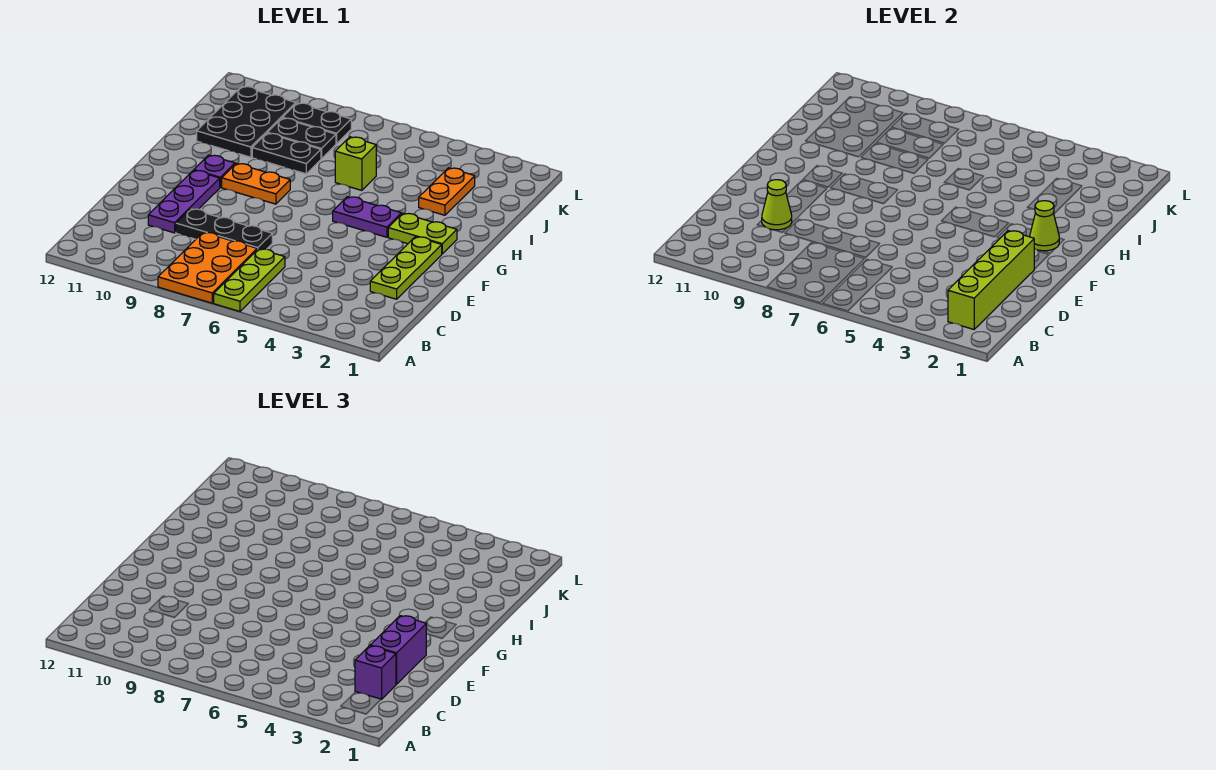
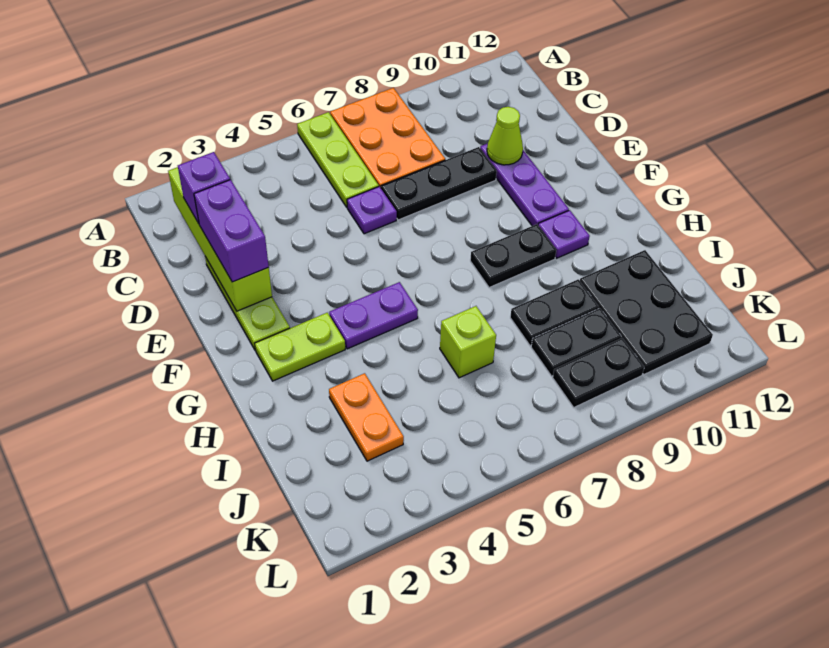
none -> purple 1x1 plate [347,186,397,234]
lime 1x1 cone [1030,201,1059,251] -> none
orange 1x2 plate [222,163,290,204] -> black 1x2 plate [470,224,556,288]

